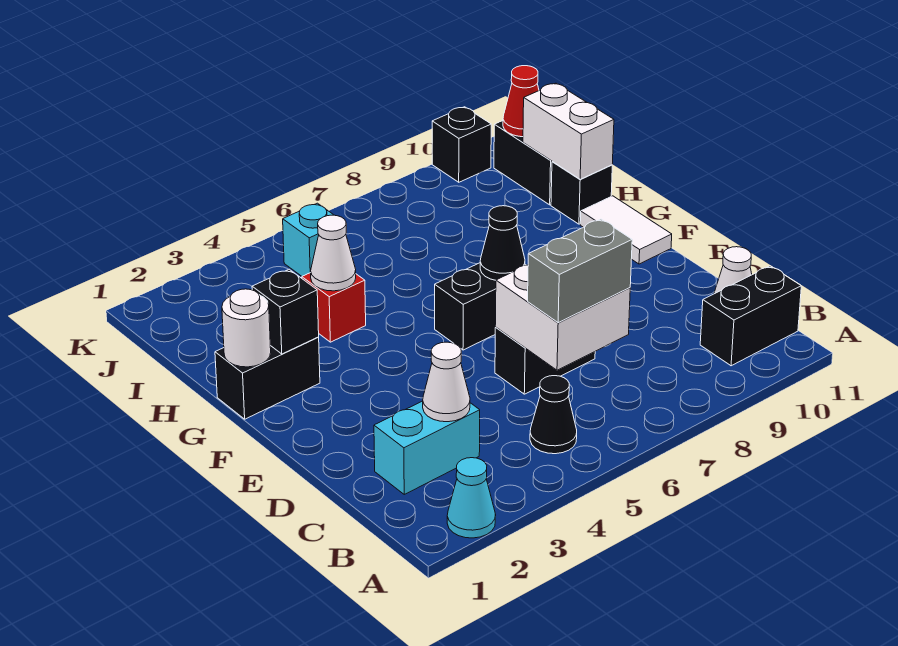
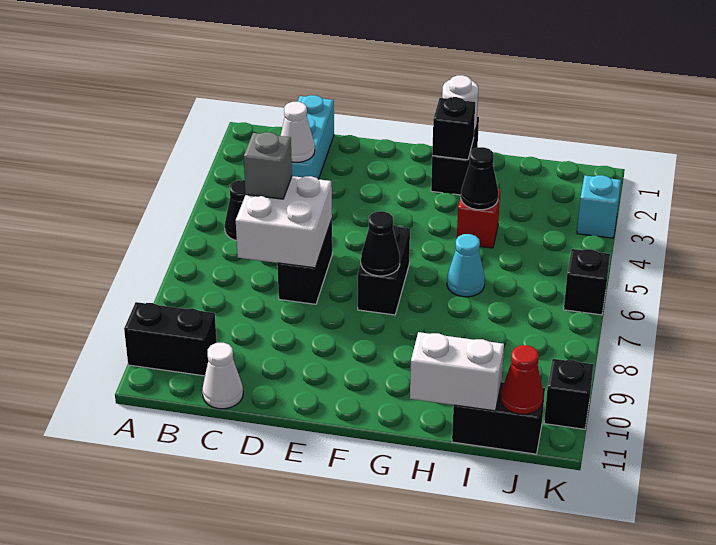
cyan 1x1 cone [447,458,496,538] -> cyan 1x1 cone moved to [447,234,485,297]
black 1x2 brick [700,266,801,366] -> black 1x2 brick turned to [124,302,217,376]
cyan 1x2 brick [374,401,480,494] -> cyan 1x3 brick [292,95,334,179]
grey 1x2 brick [528,219,632,323] -> grey 1x1 brick [244,132,292,199]
white 1x2 tile [580,196,672,264] -> none
white 1x1 cone [310,215,356,291] -> black 1x1 cone [461,147,498,210]
black 1x1 brick [551,162,612,224] -> black 1x1 brick moved to [564,249,610,315]
cyan 1x1 brick [283,203,333,276] -> cyan 1x1 brick moved to [577,175,621,238]

